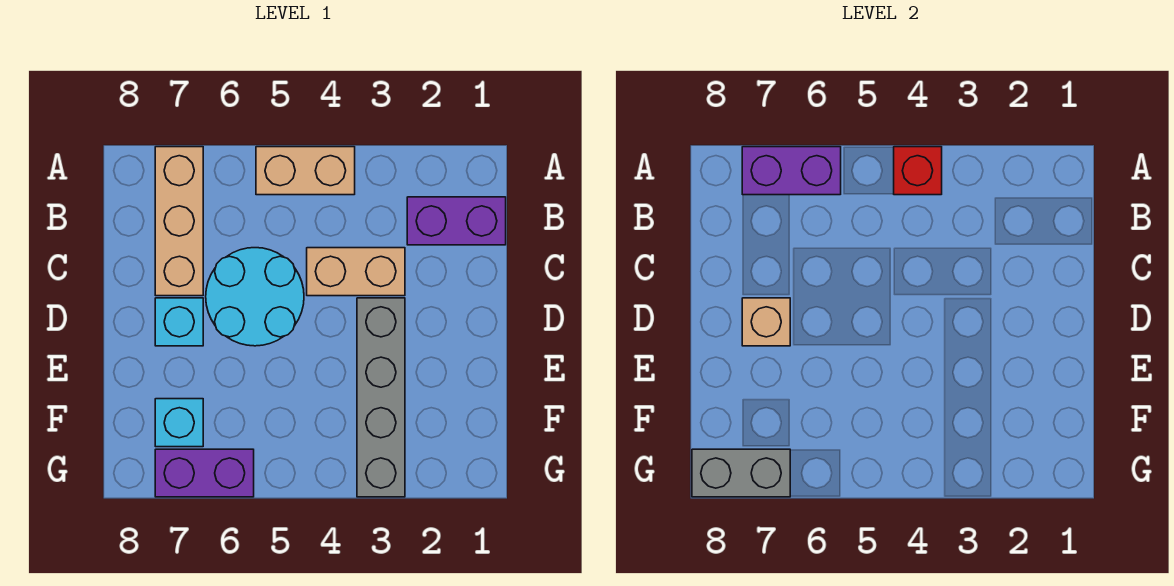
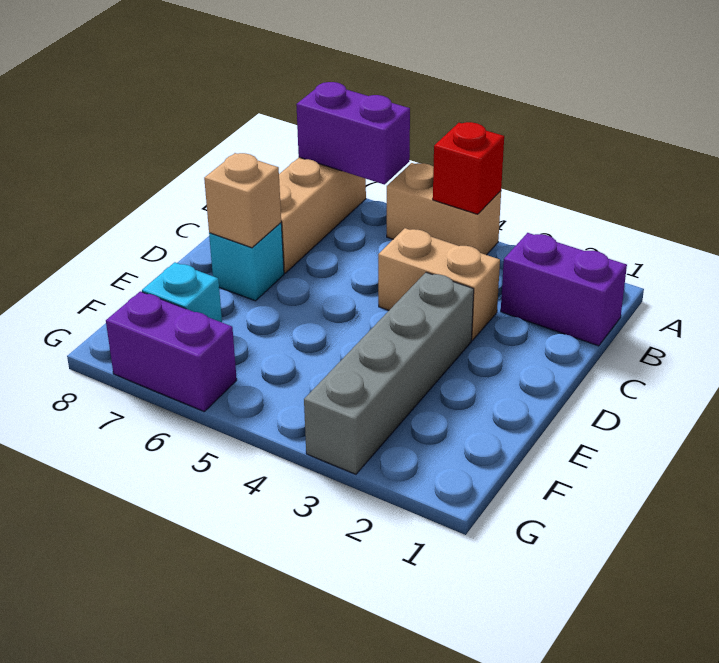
cyan 2x2 round brick [206,248,304,346] -> none
grey 1x2 brick [692,449,790,497] -> none

